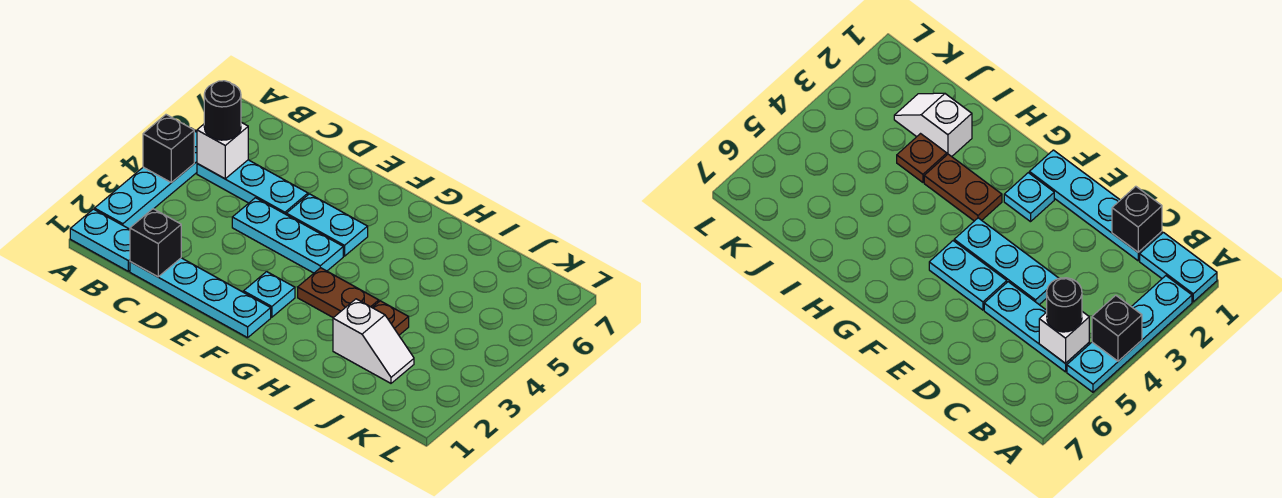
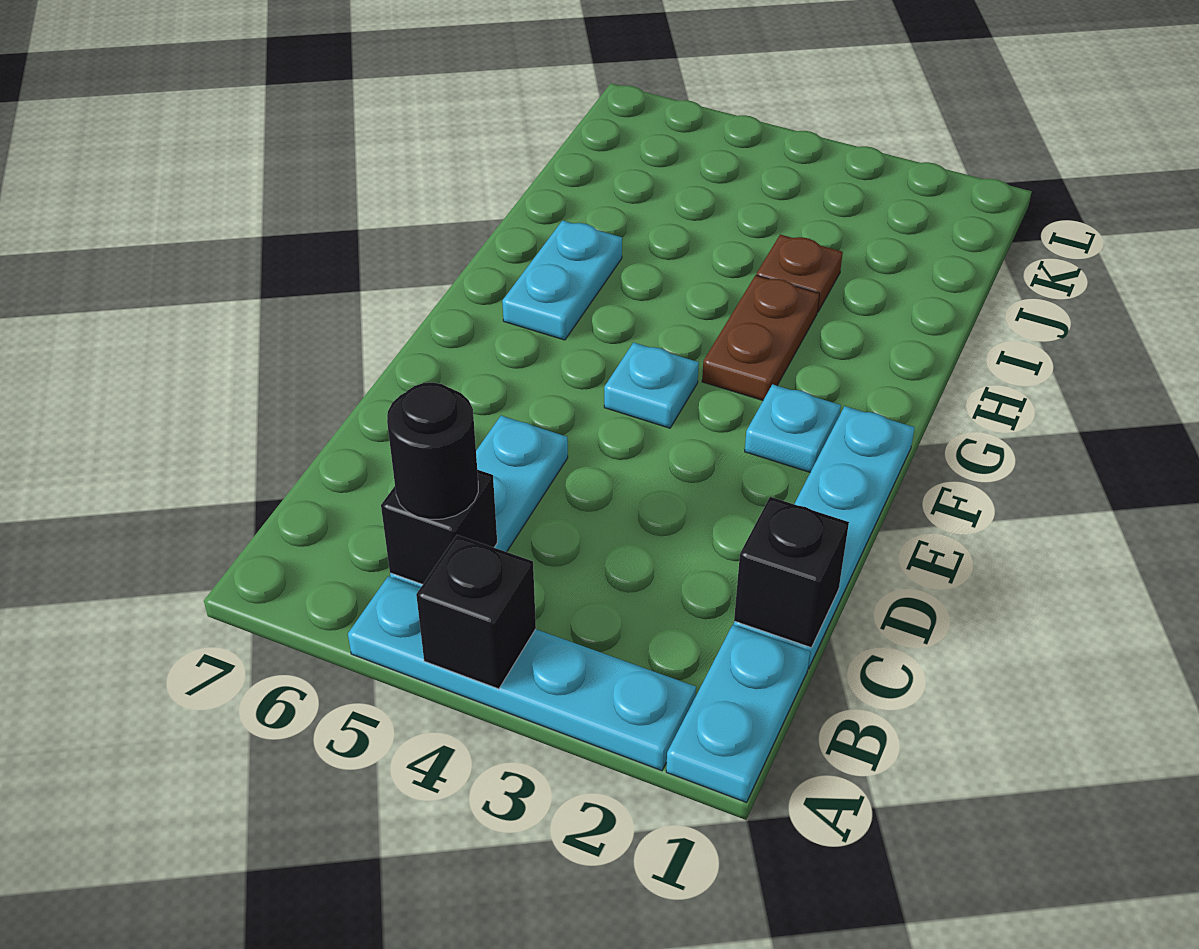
white 1x1 brick [197,122,248,179] -> black 1x1 brick [381,470,497,584]
cyan 1x3 plate [232,198,343,273] -> cyan 1x1 plate [604,343,699,428]
cyan 1x2 plate [286,194,368,256] -> cyan 1x2 plate moved to [502,220,622,340]
white 1x2 slope [333,299,414,383] -> none

